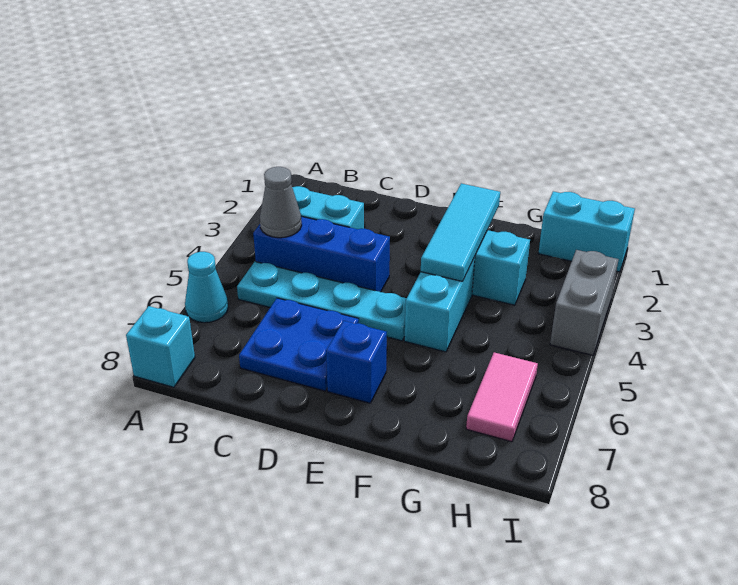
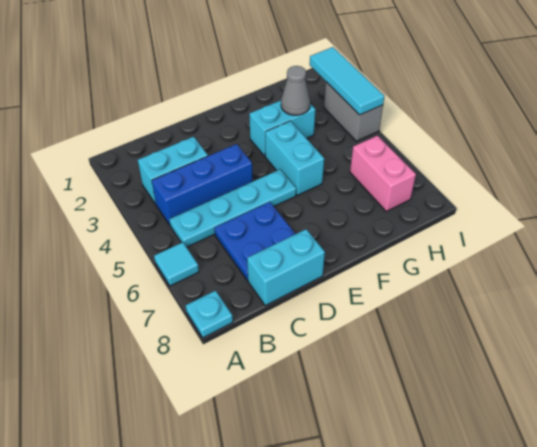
cyan 1x1 cone [185,252,228,323] -> cyan 1x1 tile [154,242,199,286]
cyan 1x1 brick [126,306,195,387] -> cyan 1x1 plate [186,291,233,338]
grey 1x1 cone [260,167,302,238] -> grey 1x1 cone moved to [281,66,310,115]
blue 1x1 brick [326,321,387,403] -> none
cyan 1x3 tile [421,183,500,281] -> cyan 1x3 tile moved to [310,47,384,115]
cyan 1x2 brick [538,191,635,272] -> cyan 1x2 brick moved to [247,229,325,306]
pink 1x2 tile [466,352,538,442] -> pink 1x2 brick [350,135,416,211]

